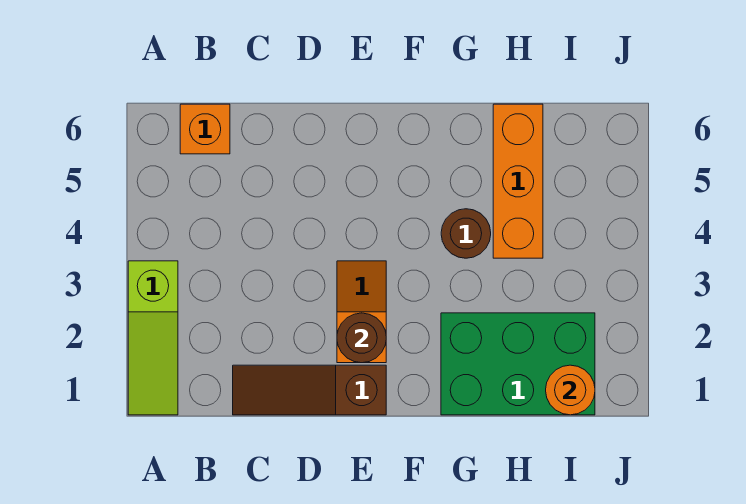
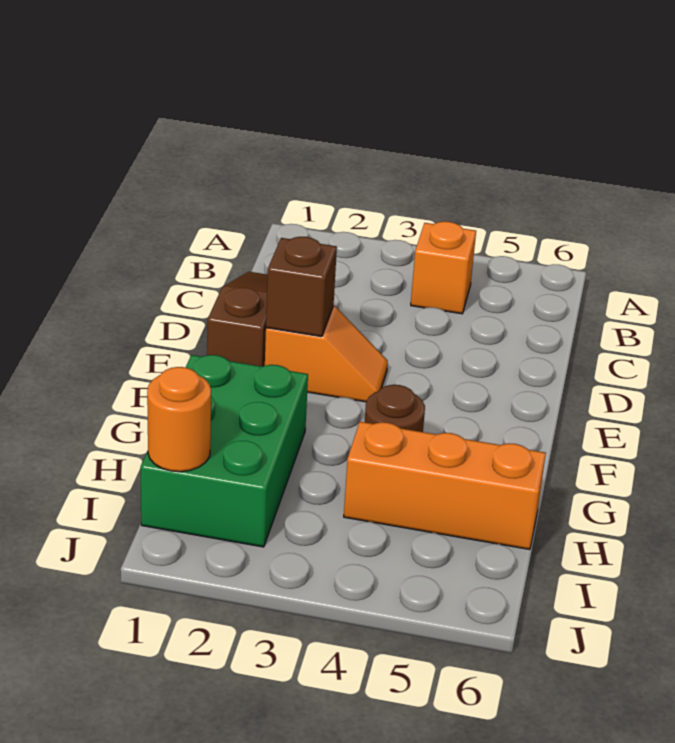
lime 1x3 slope [128,261,178,415] -> none
orange 1x1 brick [180,104,230,154] -> orange 1x1 brick moved to [411,221,476,314]
brown 1x1 round brick [337,313,386,363] -> brown 1x1 brick [266,237,337,337]

